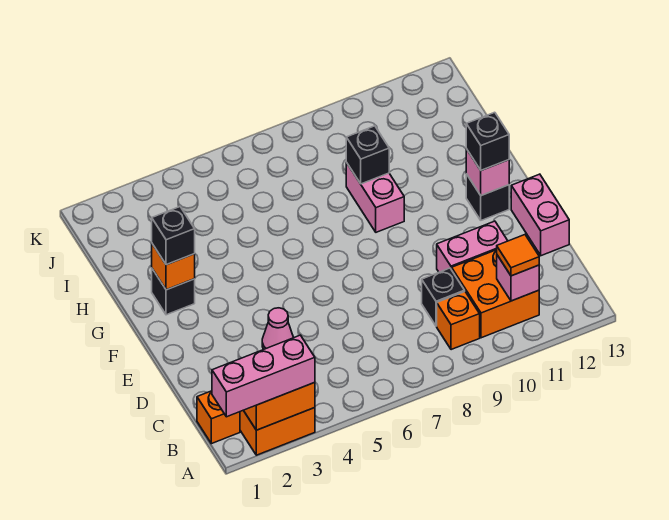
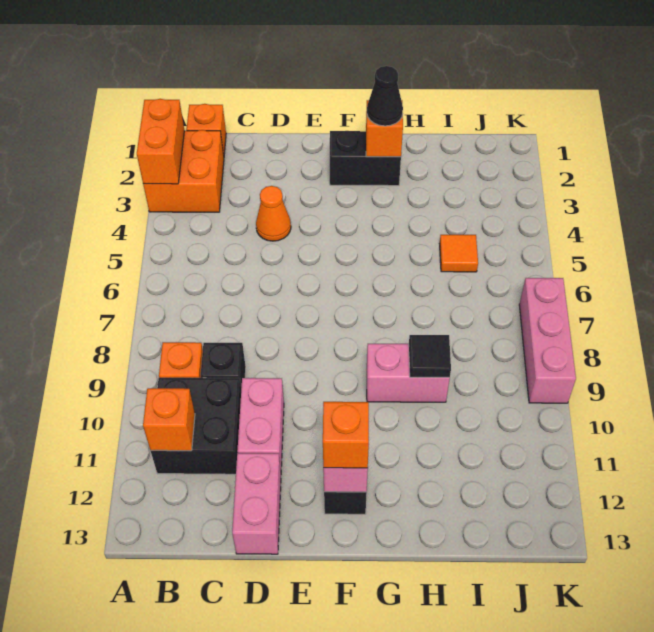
pink 1x3 brick [212,335,315,417] -> pink 1x3 brick moved to [519,278,576,403]
orange 2x2 brick [452,250,539,338] -> black 2x2 brick [151,378,242,474]
pink 1x1 brick [497,255,539,301] -> orange 1x1 brick [143,388,195,451]
orange 1x1 tile [497,235,539,276] -> orange 1x1 tile moved to [440,235,478,272]
pink 1x1 cone [262,308,294,349] -> orange 1x1 cone [256,186,291,241]
pink 1x2 brick [511,174,569,256] -> pink 1x2 brick turned to [232,453,281,554]
black 1x1 brick [466,112,509,170] -> orange 1x1 brick [323,402,369,468]
black 1x1 brick [152,269,195,315] -> black 1x2 brick [330,131,401,186]
black 1x1 brick [152,207,195,265] -> black 1x1 cone [367,66,403,126]
black 1x1 brick [346,126,389,184] -> black 1x1 tile [409,335,451,378]

